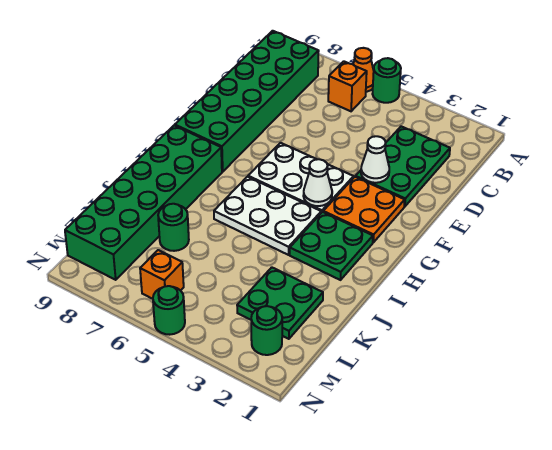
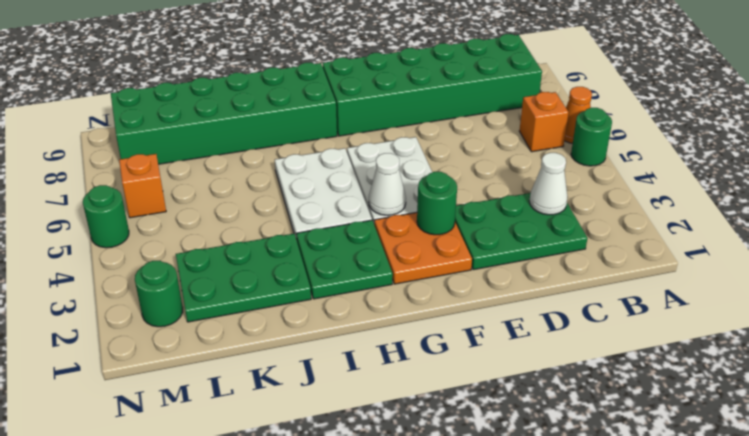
white 1x1 cone [361,136,389,183] -> white 1x1 cone moved to [529,153,568,215]
green 2x2 plate [237,267,323,339] -> green 2x3 plate [176,234,311,322]
green 1x1 round brick [158,204,189,251] -> green 1x1 round brick moved to [417,172,457,235]

